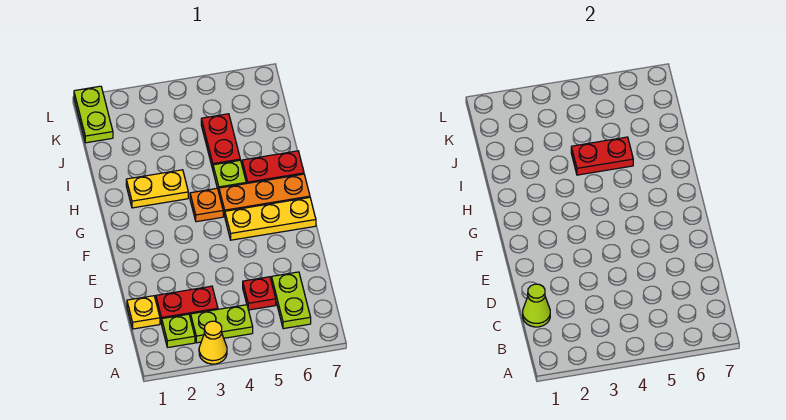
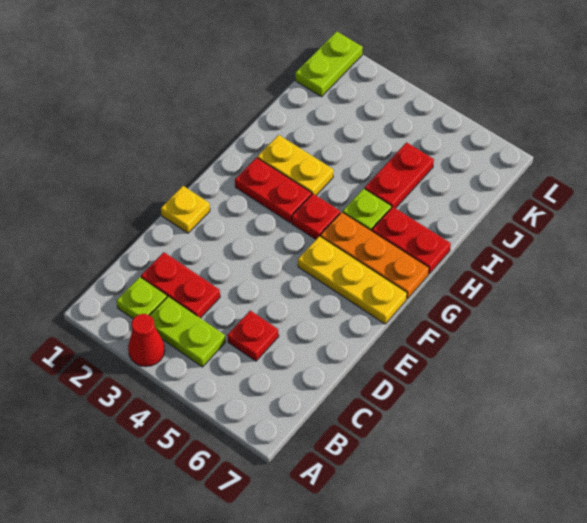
yellow 1x1 cone [199,321,227,364] -> red 1x1 cone [128,314,165,367]
lime 1x2 plate [272,272,311,329] -> none
yellow 1x1 plate [127,296,160,329] -> yellow 1x1 plate moved to [161,186,210,233]
lime 1x1 cone [523,284,550,327] -> none
orange 1x1 plate [190,188,223,222] -> red 1x1 plate [292,194,340,239]
red 1x2 plate [571,137,633,175] -> red 1x2 plate moved to [235,158,312,223]

